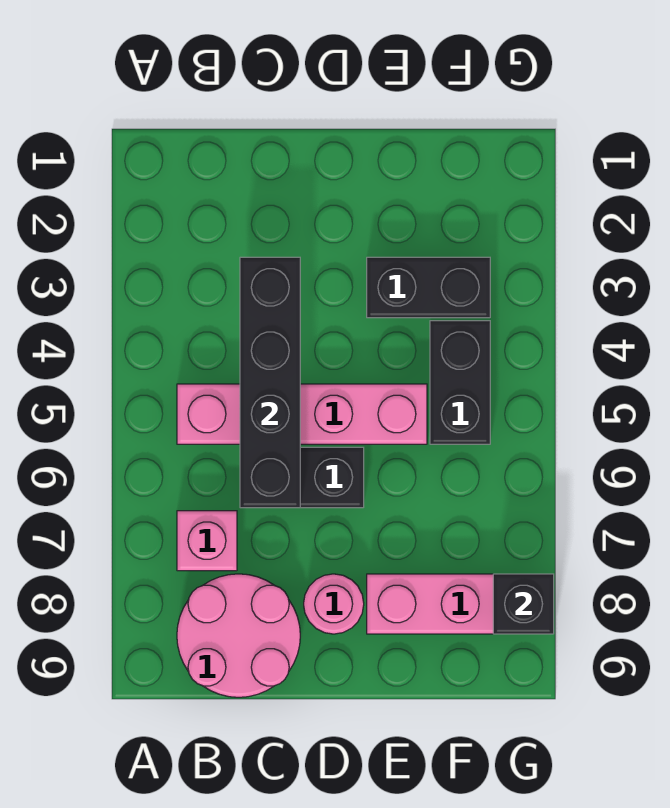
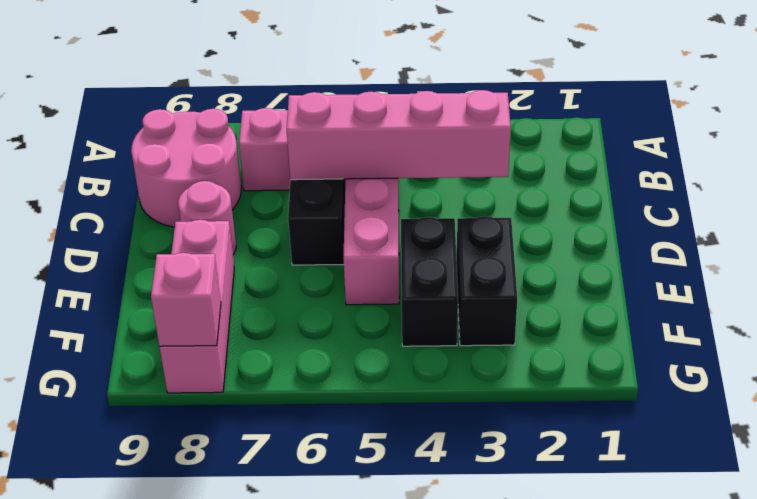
black 1x4 brick [240,257,300,508] -> pink 1x4 brick [287,90,511,180]
black 1x2 brick [430,321,490,444] -> black 1x2 brick turned to [401,217,458,346]
black 1x1 brick [493,574,554,634] -> pink 1x1 brick [151,253,221,346]

